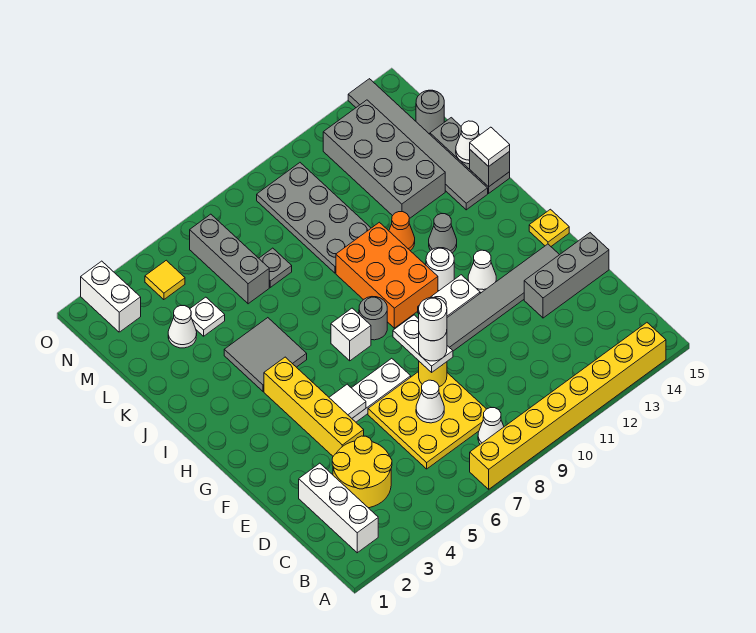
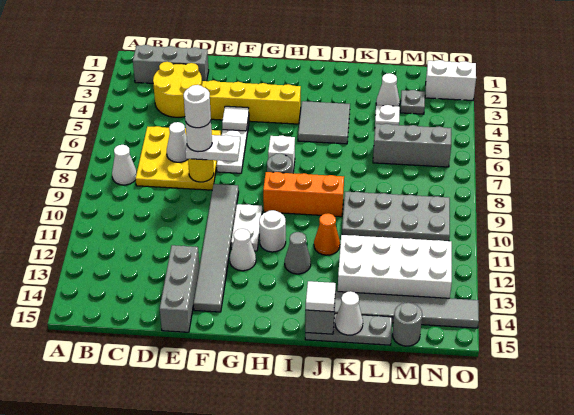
yellow 1x8 brick [470,323,666,489] -> none
white 1x3 brick [299,463,378,553] -> grey 1x3 brick [133,45,209,83]
yellow 1x1 plate [529,209,569,246] -> none
orange 2x3 brick [336,222,438,328] -> orange 1x3 brick [263,172,344,217]
grey 2x4 brick [323,100,445,219] -> white 2x4 brick [338,235,452,298]
grey 1x1 plate [259,248,292,287] -> grey 1x1 plate moved to [400,90,425,114]
yellow 1x1 tile [145,260,185,300] -> none

